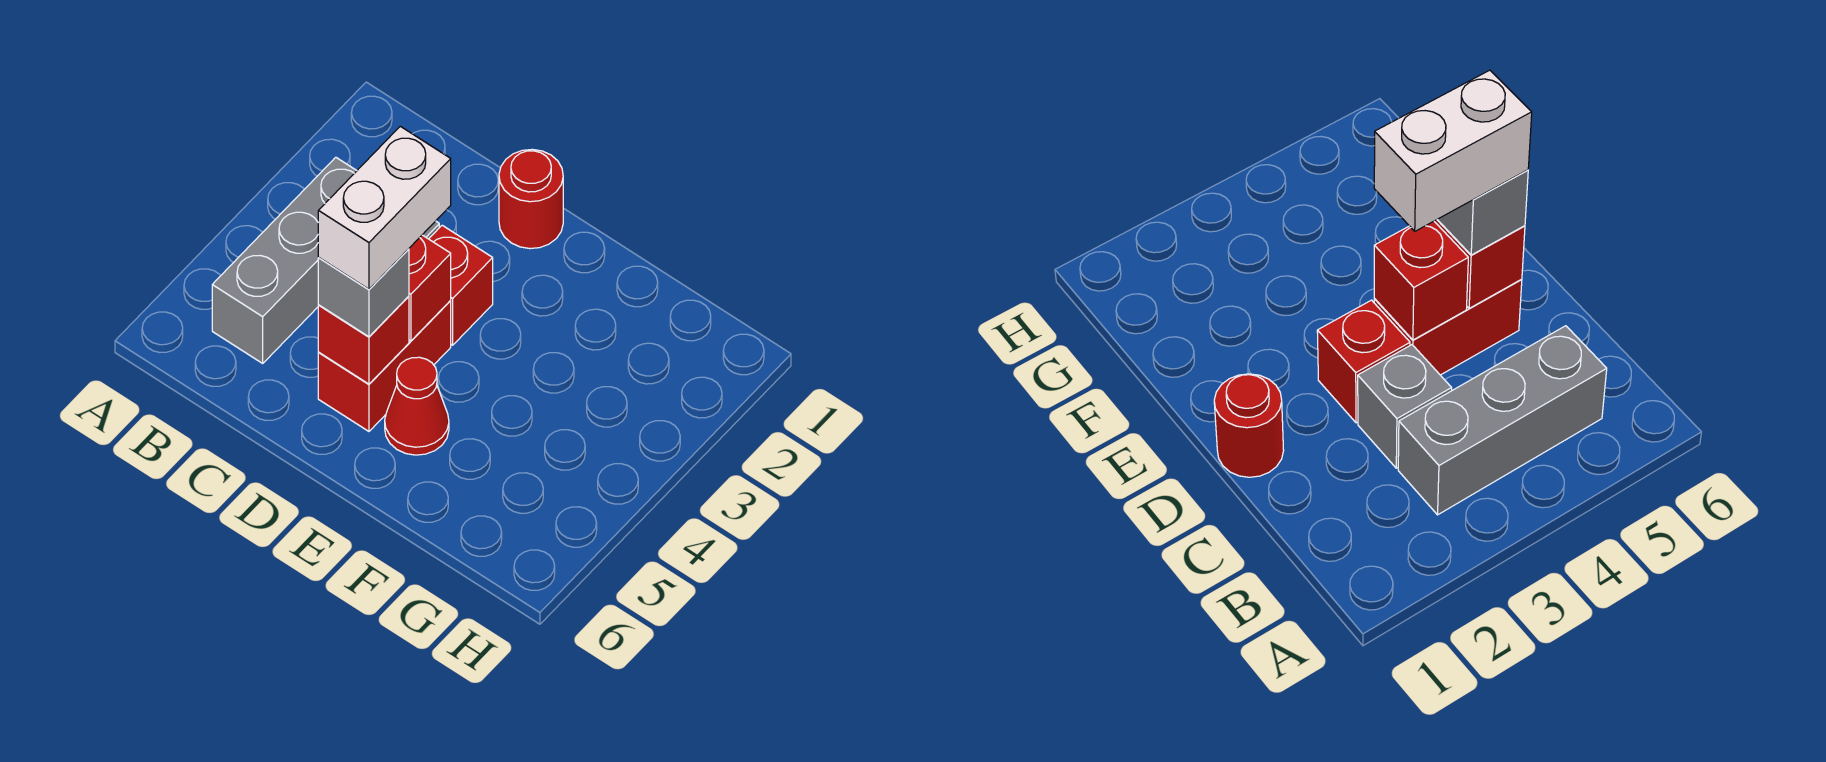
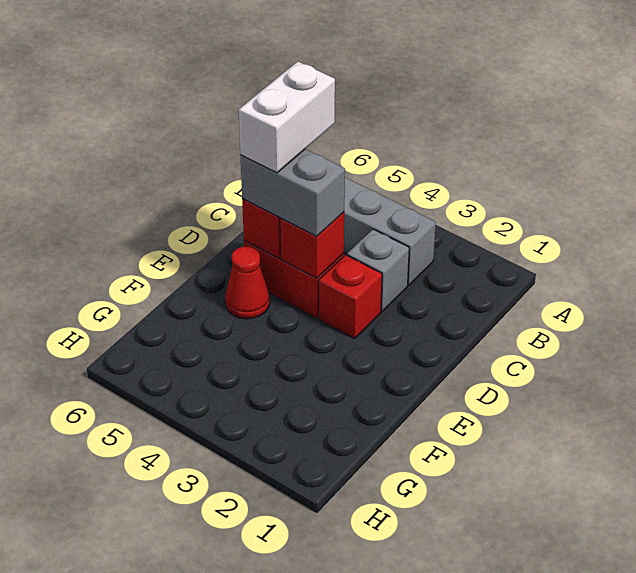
red 1x1 round brick [499,149,563,249] -> none
white 1x2 brick [318,126,451,289] -> white 1x2 brick turned to [239,62,335,173]
grey 1x1 brick [318,249,409,337] -> grey 1x2 brick [240,149,345,236]

